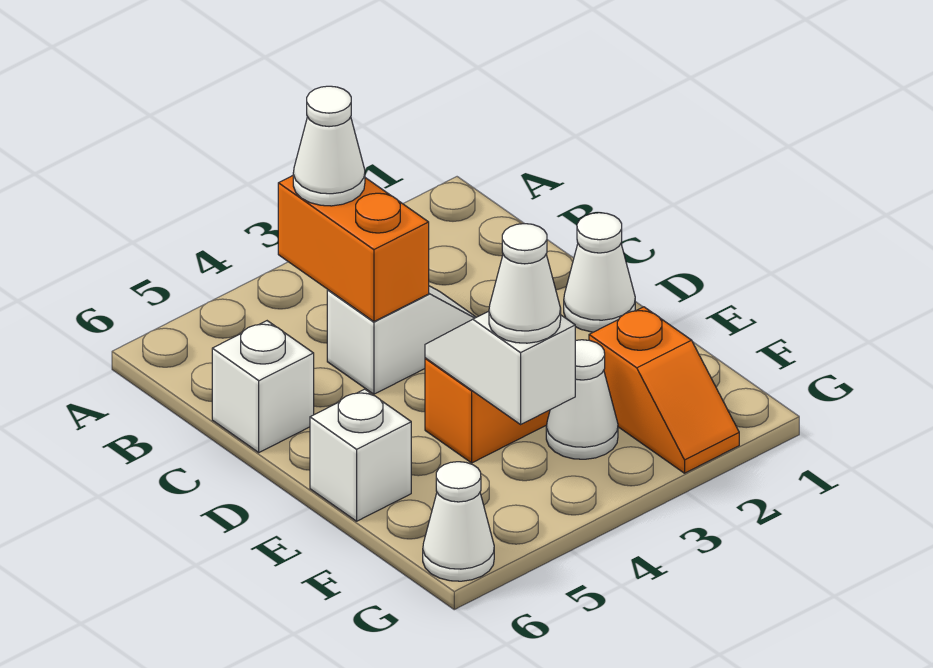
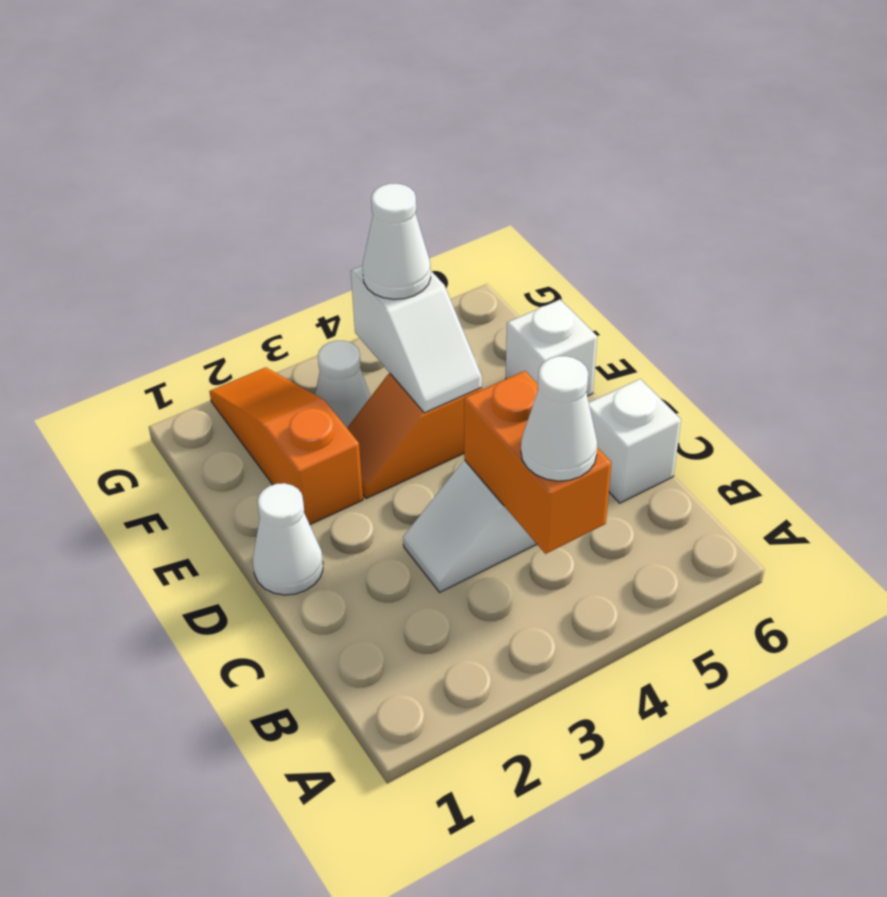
orange 1x2 slope [589,307,739,473] -> orange 1x3 slope [209,367,363,525]
white 1x1 cone [423,462,494,581] -> none

